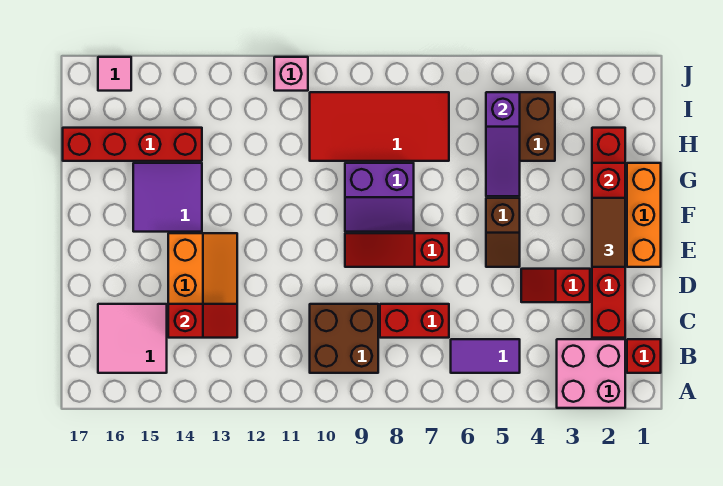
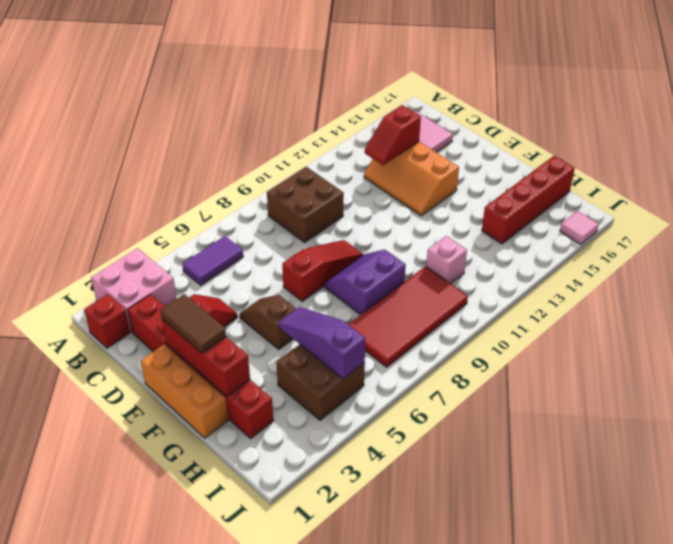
red 1x2 brick [380,304,449,338] -> none
purple 2x2 tile [133,163,202,232] -> none
pink 1x1 brick [274,57,308,91] -> pink 1x1 brick moved to [426,236,467,284]

